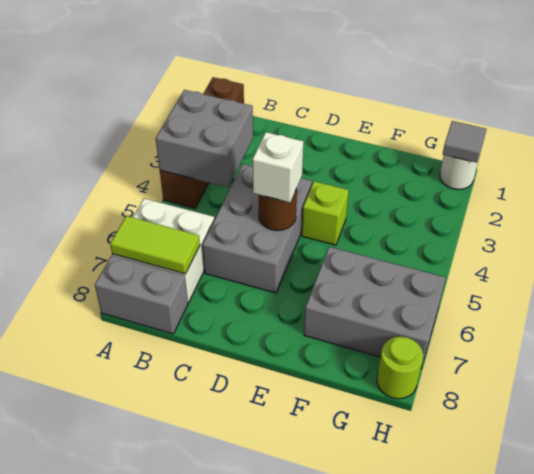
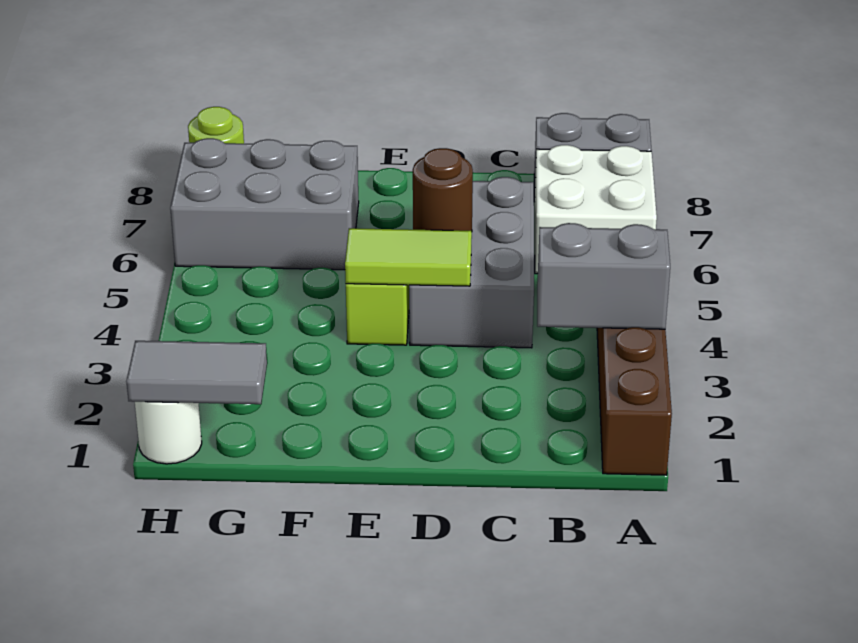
grey 2x2 brick [156,90,253,187] -> grey 1x2 brick [537,223,670,329]
lime 1x2 tile [110,216,200,274] -> lime 1x2 tile moved to [345,228,472,286]
white 1x1 brick [252,132,303,203] -> none
grey 1x1 tile [443,121,486,163] -> grey 1x2 tile [126,341,267,404]

